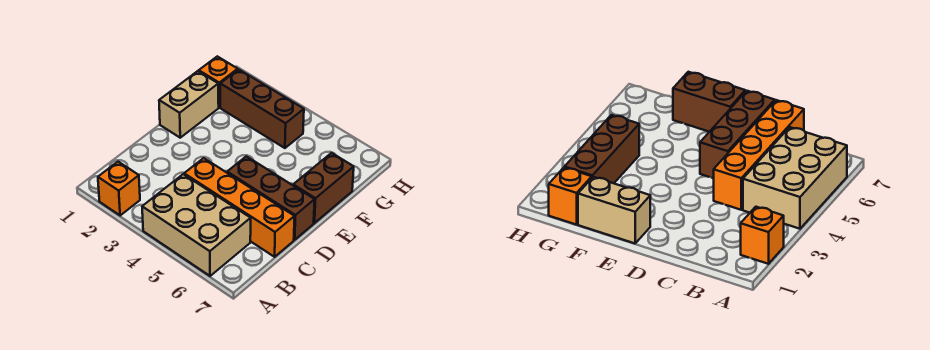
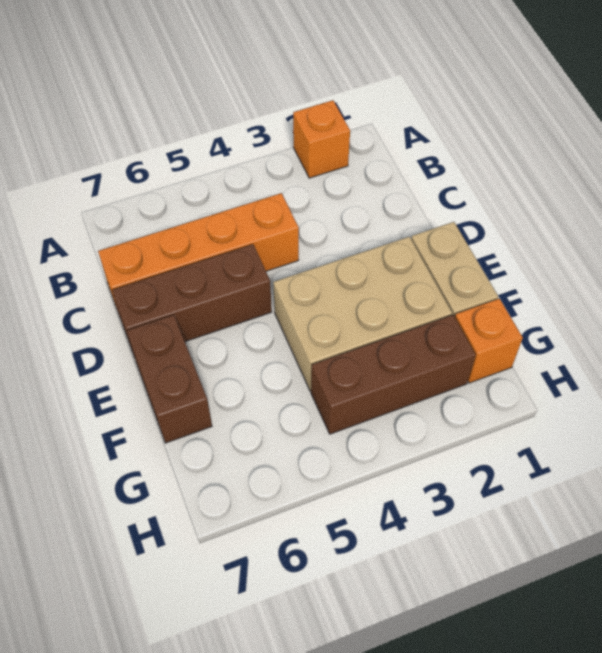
tan 2x3 brick [142,174,251,276] -> tan 2x3 brick moved to [273,237,452,391]

